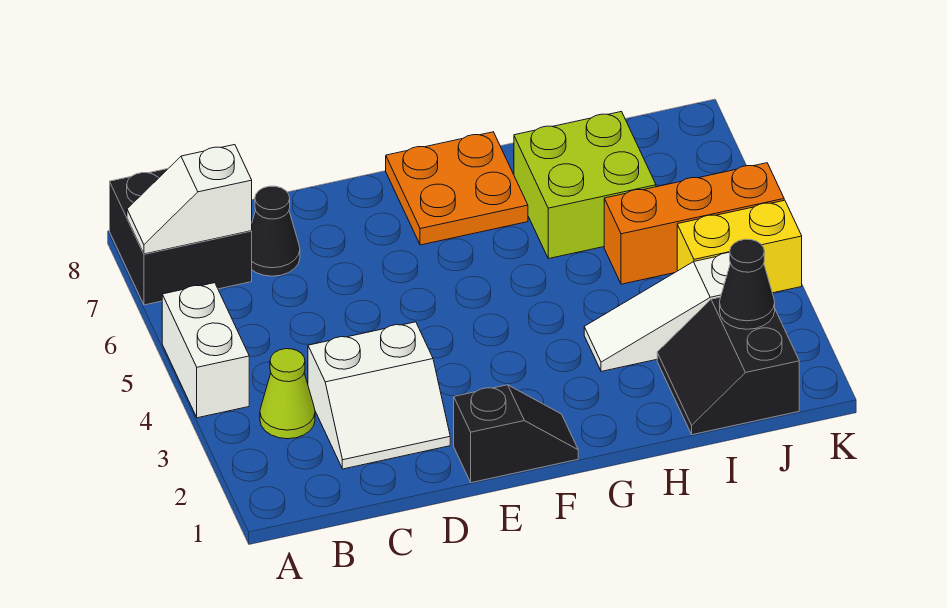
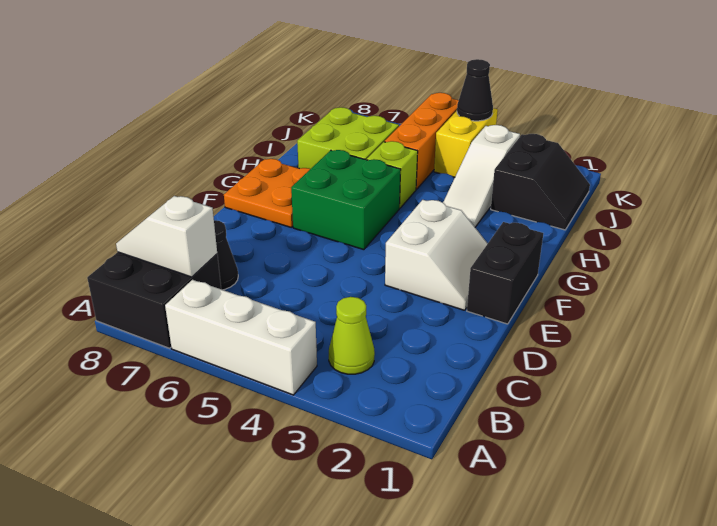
white 1x2 brick [162,283,249,418] -> white 1x3 brick [165,280,317,395]
white 1x2 slope [127,145,252,254] -> white 1x2 slope turned to [116,196,217,277]
white 2x2 slope [308,322,450,469] -> white 2x2 slope moved to [385,200,488,310]
black 1x2 slope [454,385,578,483] -> black 1x2 brick [467,222,543,324]
none -> green 2x2 brick [291,150,401,250]
none -> lime 1x1 brick [367,141,418,208]
black 2x2 slope [657,297,799,435] -> black 2x2 slope turned to [491,134,590,230]
black 1x1 cone [720,239,775,329] -> black 1x1 cone moved to [457,59,493,121]

